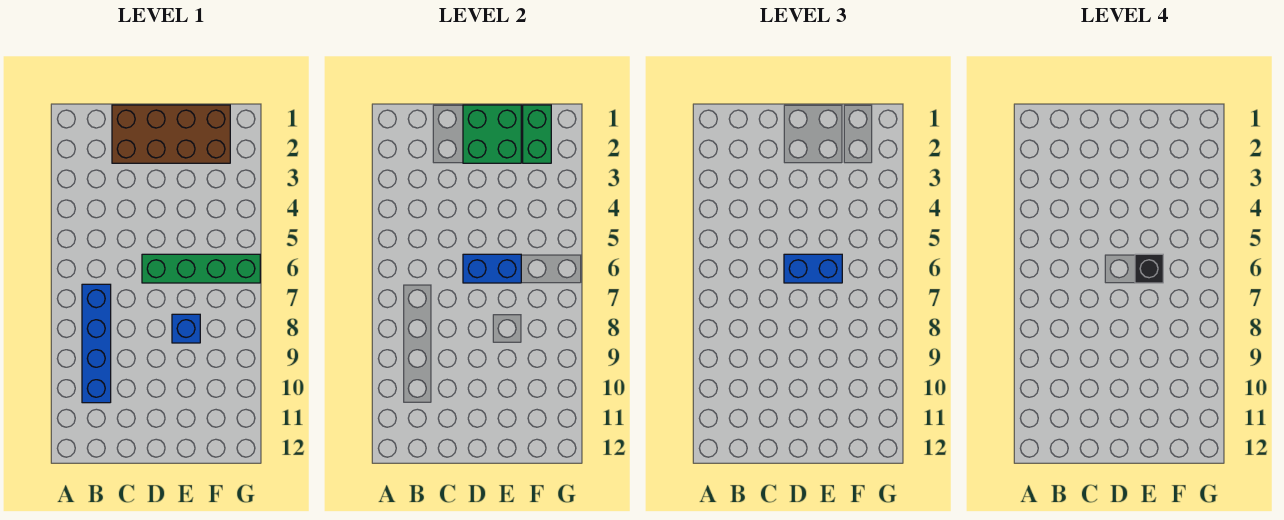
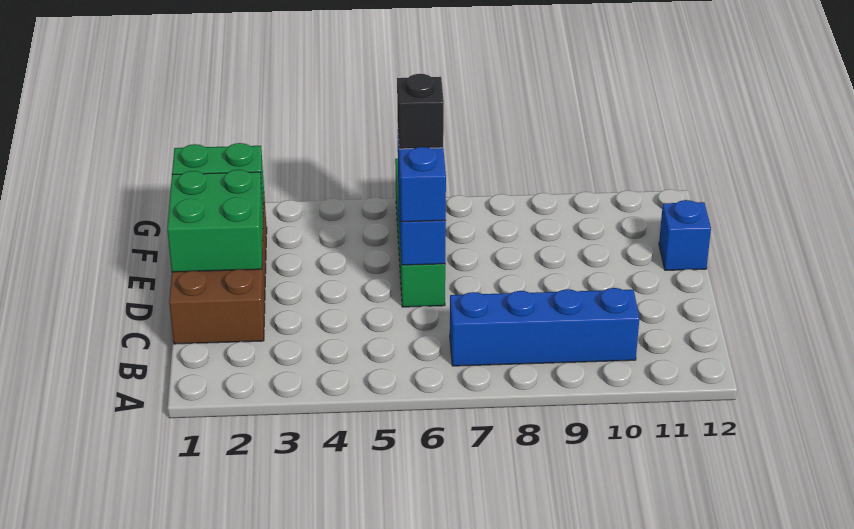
blue 1x1 brick [172,314,200,343] -> blue 1x1 brick moved to [659,200,711,270]

